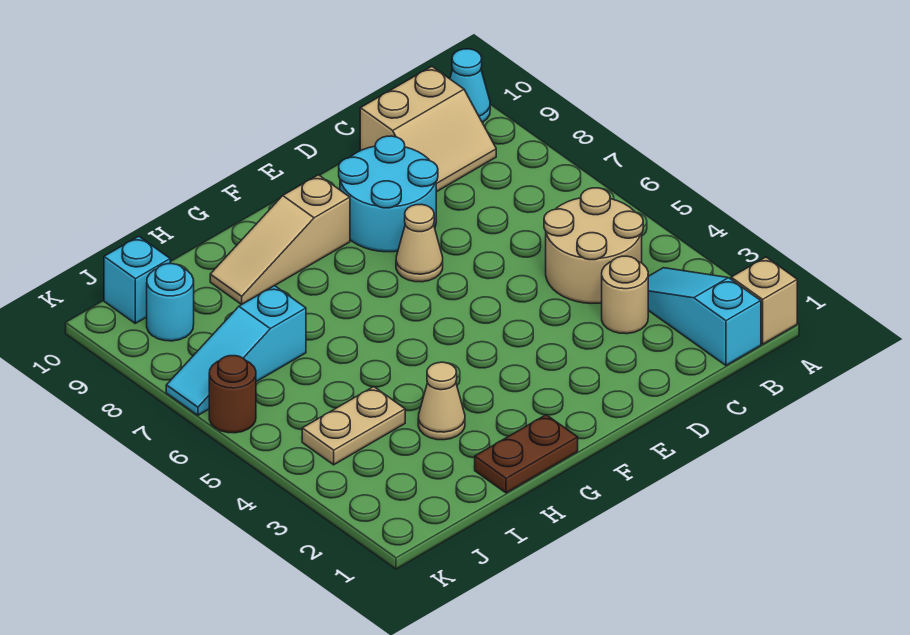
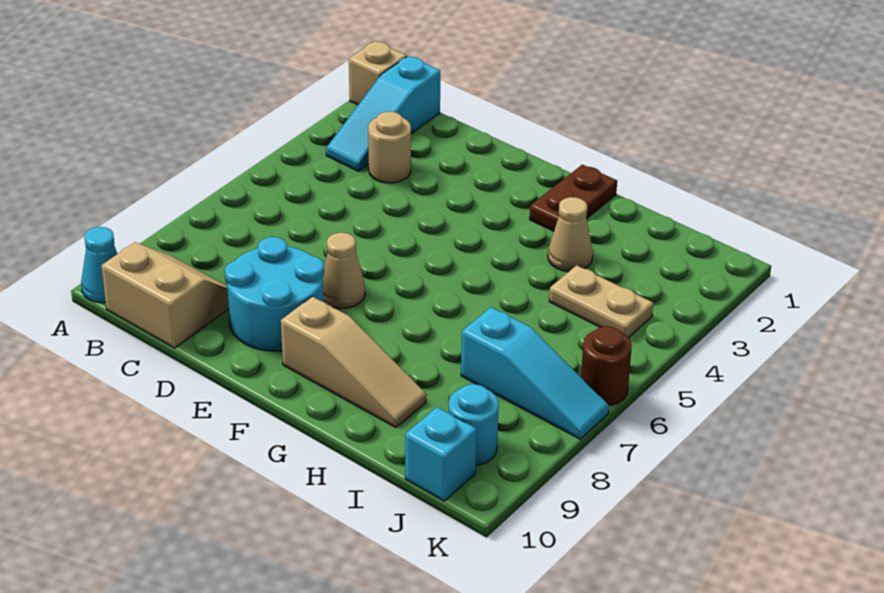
tan 2x2 round brick [544,188,643,304] -> none
brown 1x2 plate [475,415,578,493] -> brown 1x2 plate turned to [530,165,617,231]

